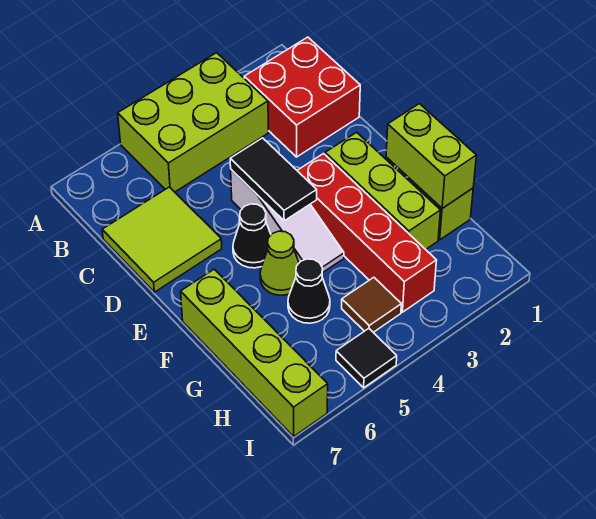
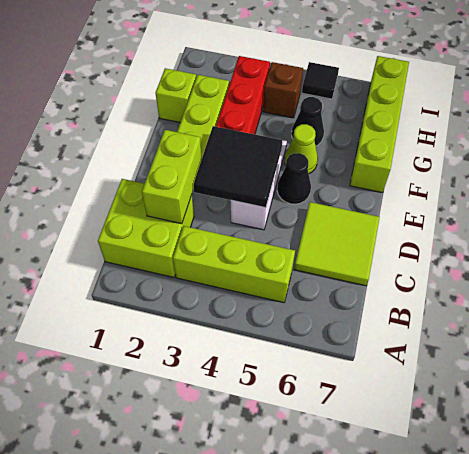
lime 2x3 brick [118,53,268,192] -> lime 1x3 brick [173,226,295,303]
red 2x2 brick [244,37,360,157] -> lime 2x2 brick [98,179,194,277]
black 1x2 tile [230,138,317,221] -> black 2x2 tile [193,126,282,208]
lime 1x2 brick [386,104,476,208] -> lime 1x2 brick moved to [142,130,202,224]
brown 1x1 tile [342,277,401,332] -> brown 1x1 brick [263,62,303,118]

